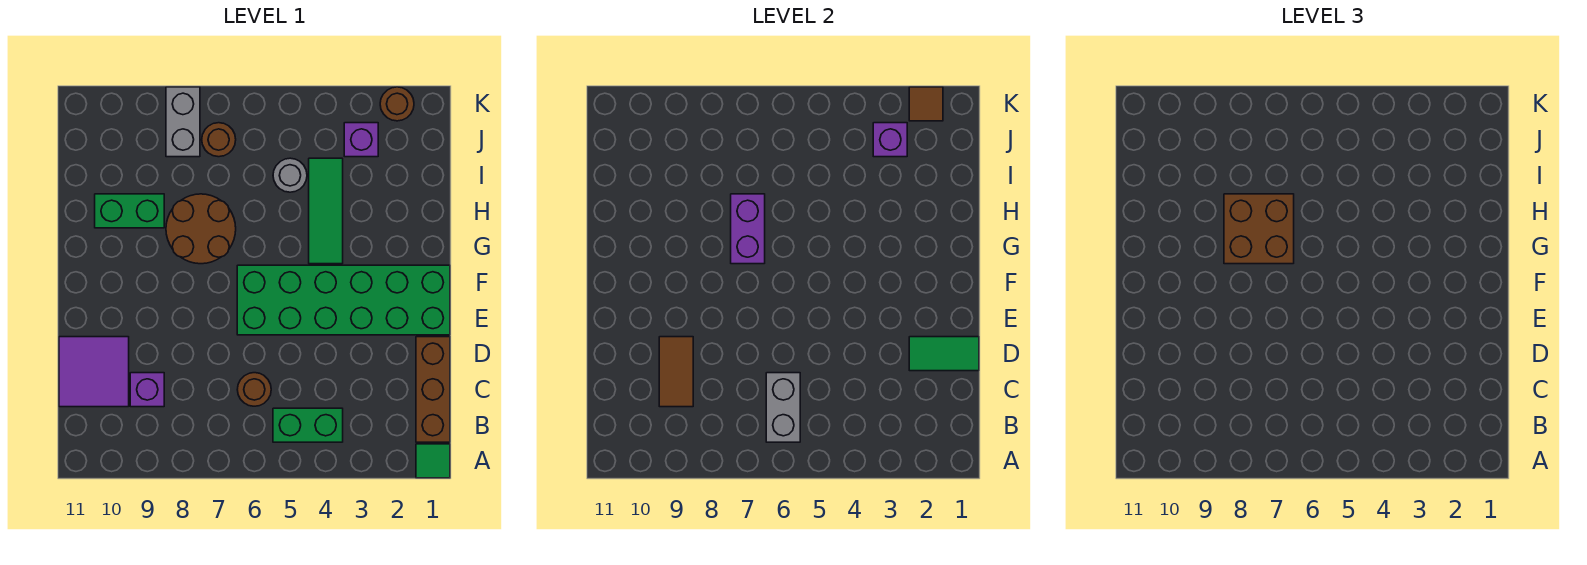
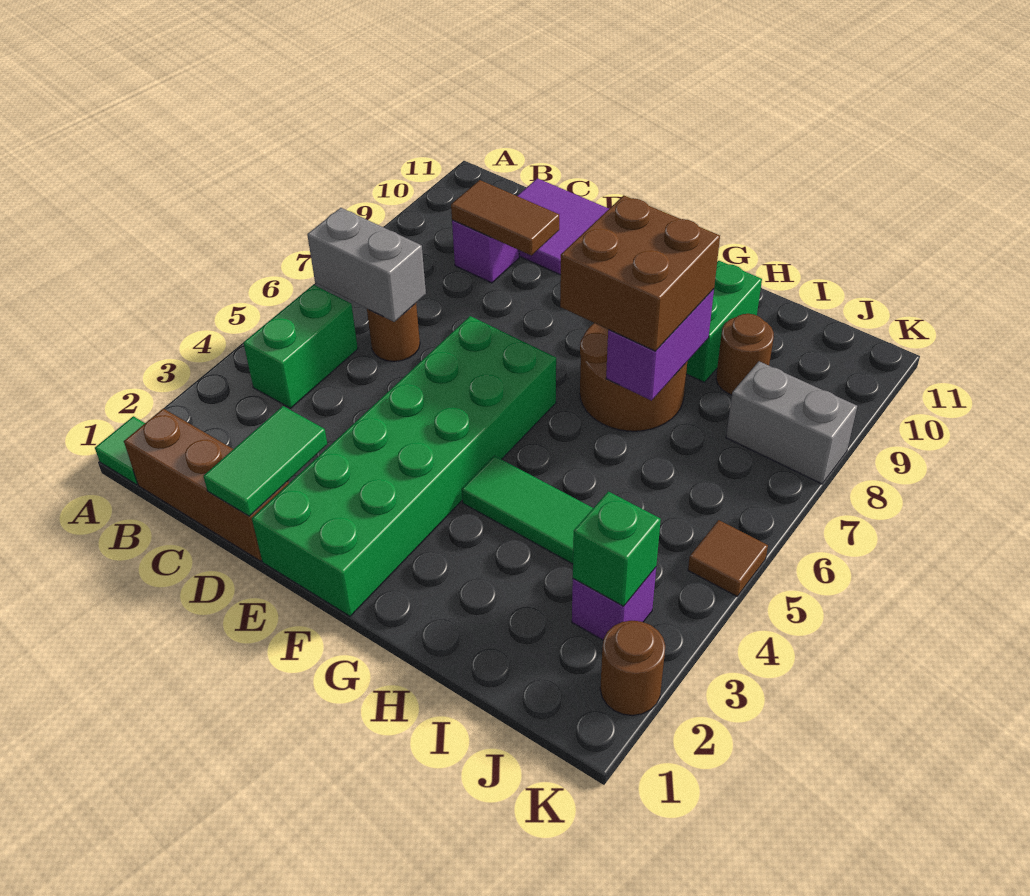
purple 1x2 brick [731,194,765,264] -> purple 1x2 brick turned to [606,289,714,401]
grey 1x1 round brick [273,158,307,192] -> none
purple 1x1 brick [873,123,907,157] -> green 1x1 brick [573,491,661,606]
brown 1x1 round brick [202,123,236,157] -> brown 1x1 round brick moved to [716,314,774,395]
brown 1x1 tile [909,87,943,121] -> brown 1x1 tile moved to [688,520,768,596]

